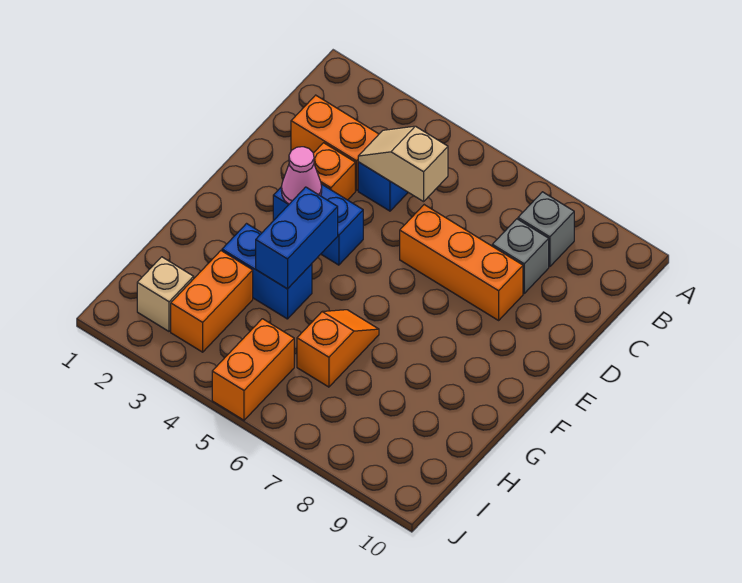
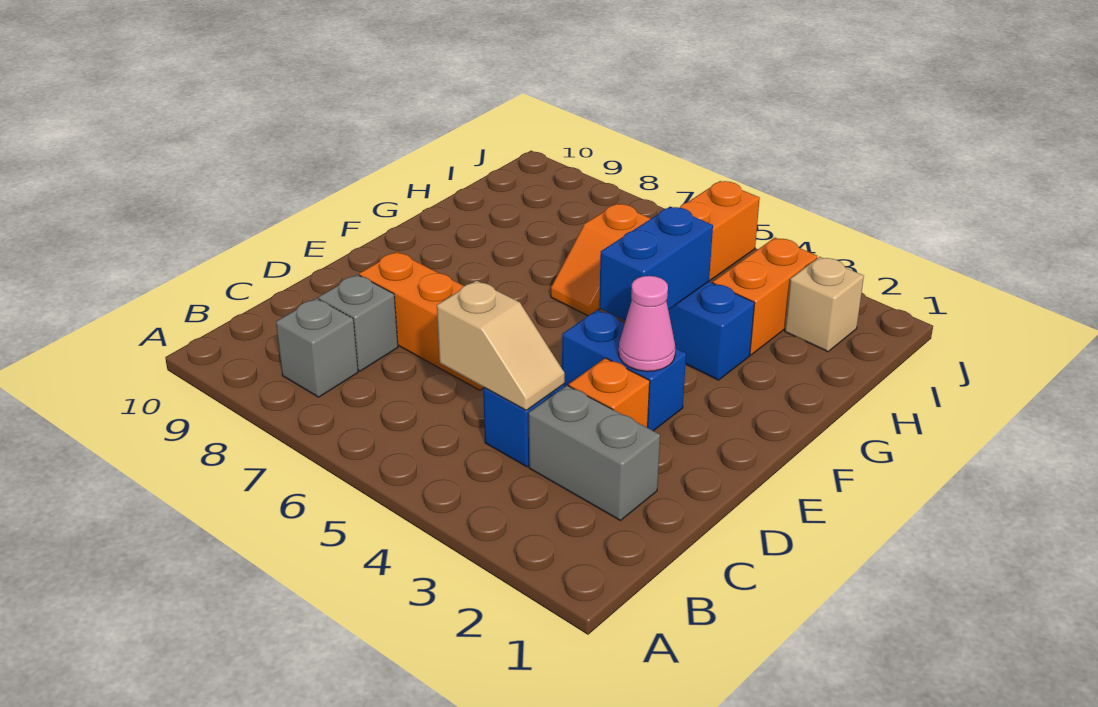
orange 1x2 brick [291,95,379,191] -> grey 1x2 brick [529,385,660,521]

